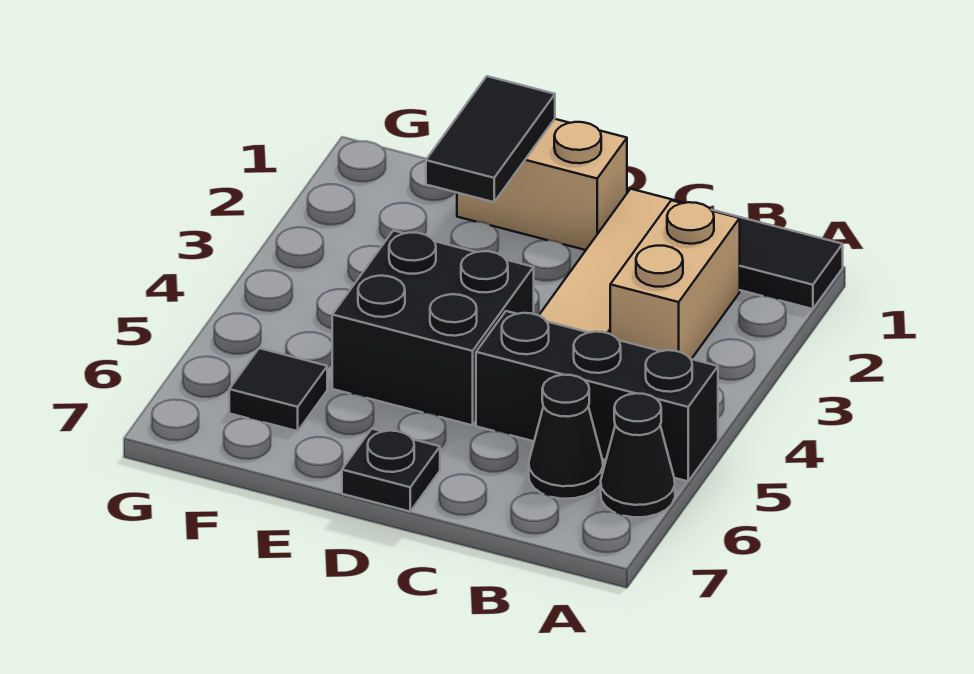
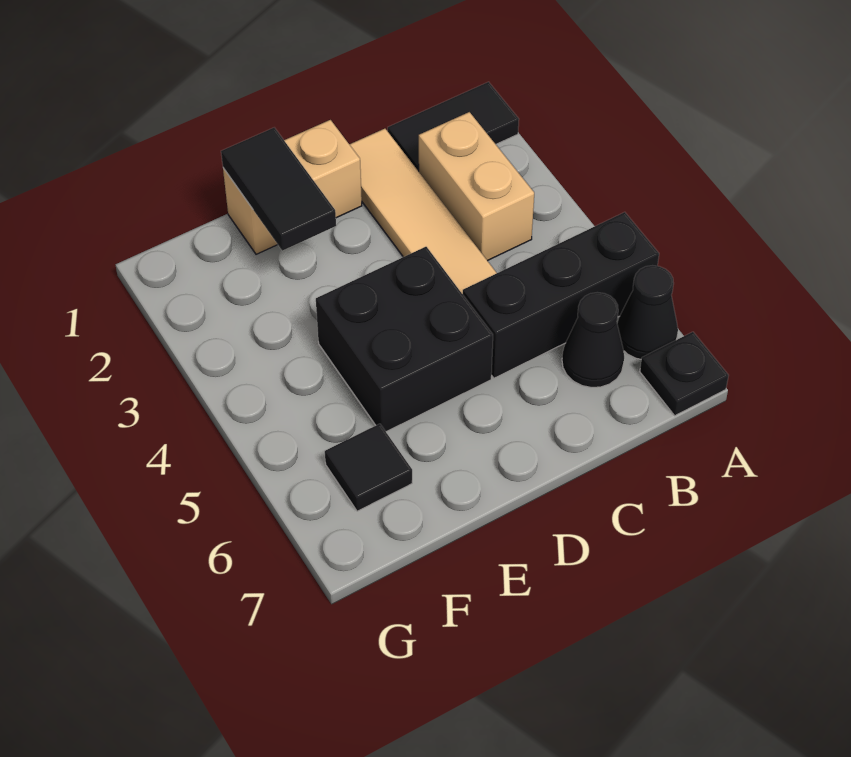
black 1x1 plate [342,429,440,511] -> black 1x1 plate moved to [640,332,729,416]

